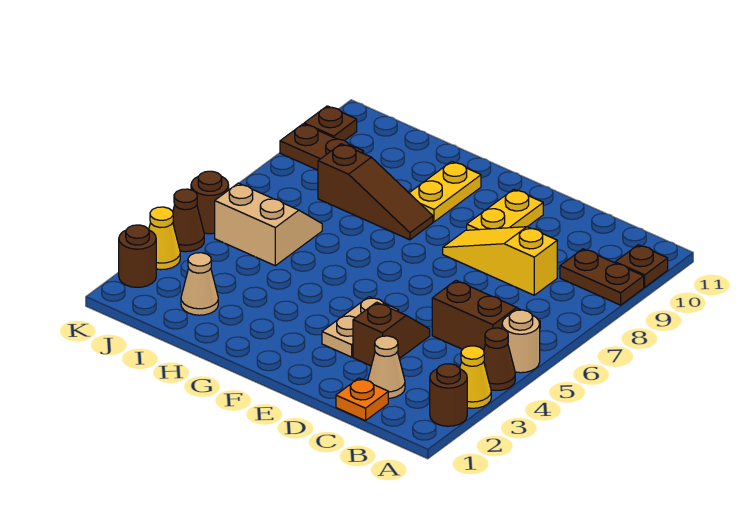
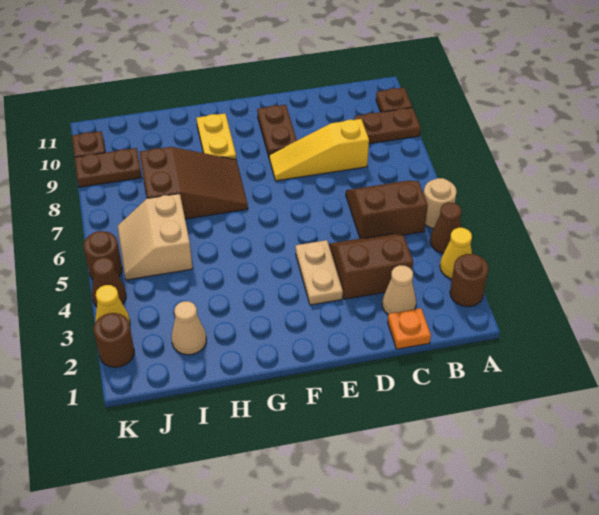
brown 1x2 slope [353,302,430,366] -> brown 2x2 slope [329,233,413,299]
yellow 1x2 plate [467,189,543,230] -> brown 1x2 plate [257,105,297,156]
brown 1x3 slope [318,144,433,240] -> brown 2x3 slope [140,147,248,219]
tan 2x2 slope [215,183,322,266] -> tan 2x2 slope turned to [118,194,193,280]

